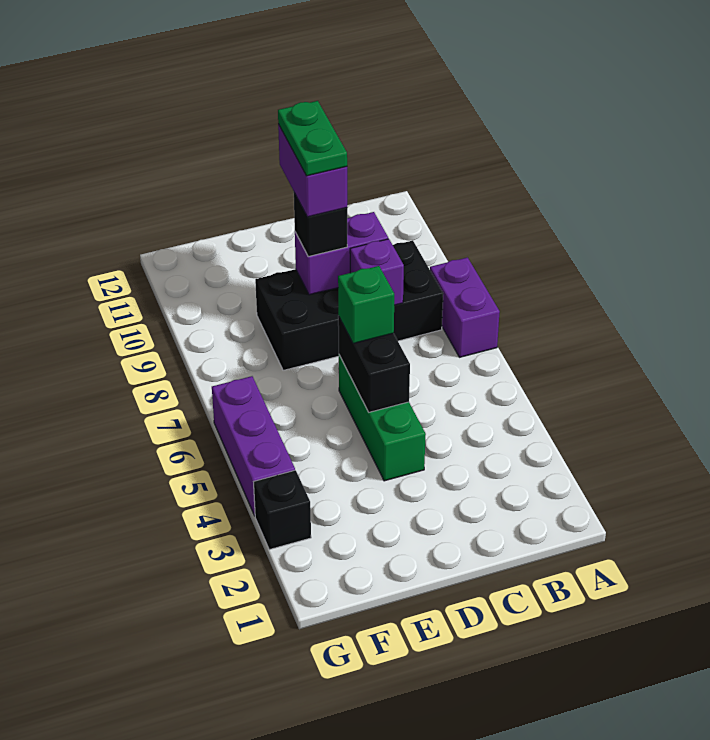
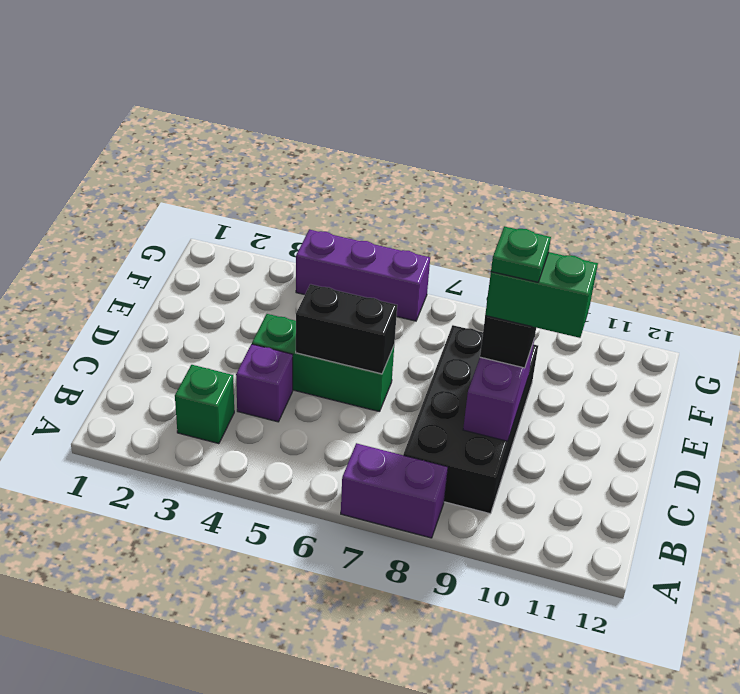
purple 1x1 brick [350,239,404,305] -> purple 1x1 brick moved to [236,344,293,422]
green 1x1 brick [338,266,394,344] -> green 1x1 brick moved to [175,365,234,444]
purple 1x2 brick [278,124,347,217] -> green 1x2 brick [485,252,598,338]
green 1x2 plate [278,101,347,176] -> green 1x1 plate [491,226,551,282]
black 1x1 brick [254,470,311,550] -> none

